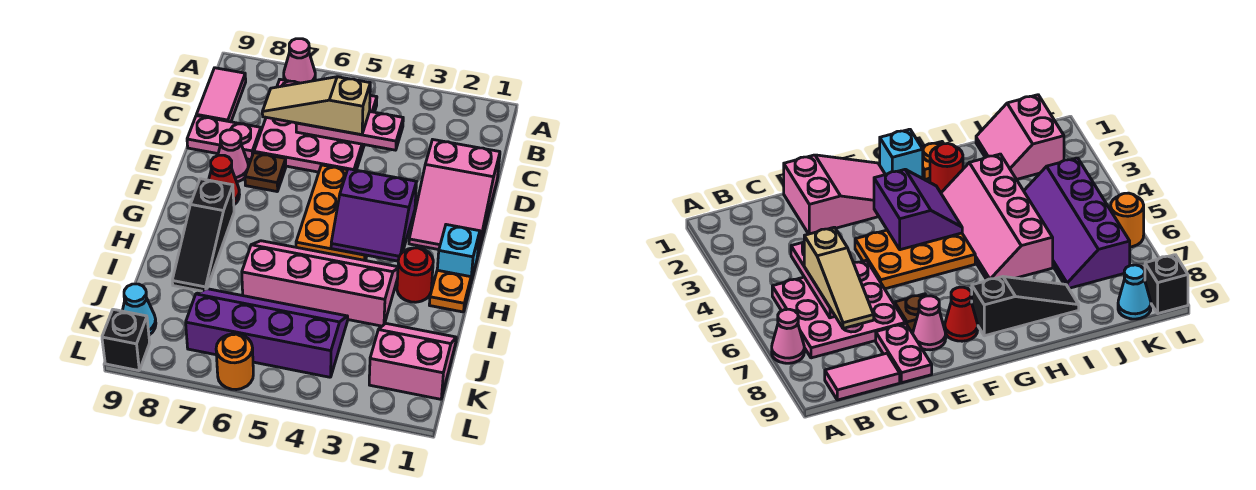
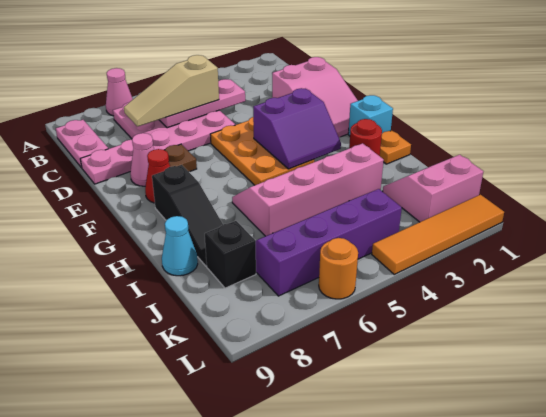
pink 1x2 tile [197,68,246,122] -> pink 1x2 plate [56,120,108,168]
cyan 1x1 cone [122,284,156,335] -> cyan 1x1 cone moved to [162,216,198,276]
none -> orange 1x4 tile [372,195,504,274]
black 1x1 brick [102,309,150,371] -> black 1x1 brick moved to [205,221,256,288]

